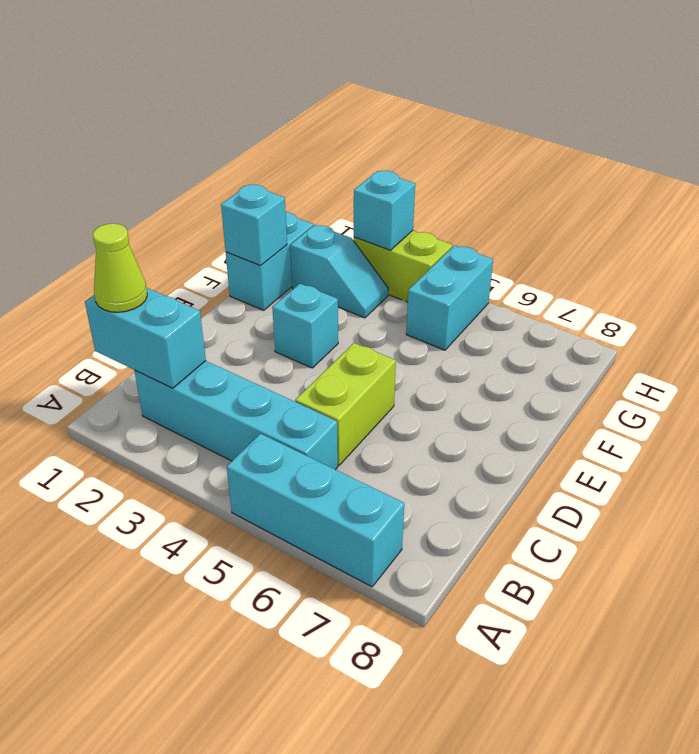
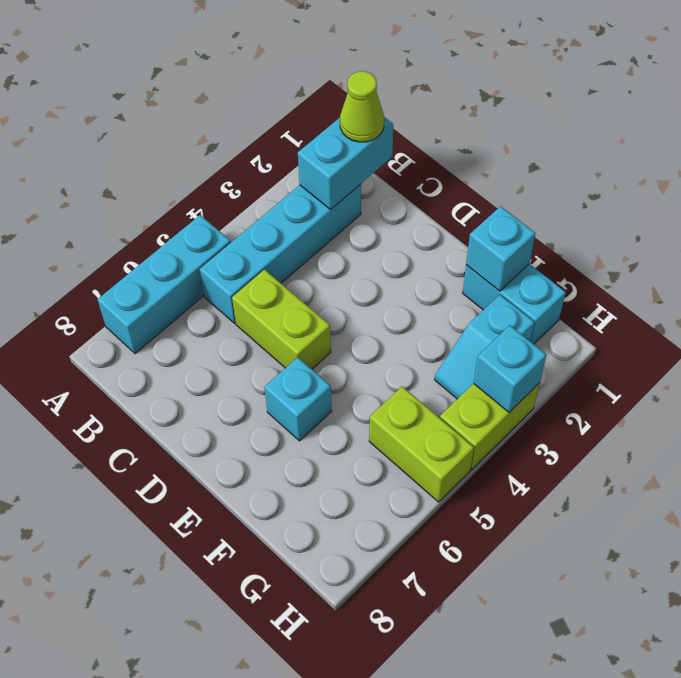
cyan 1x1 brick [272,284,338,368] -> cyan 1x1 brick moved to [264,357,332,441]
cyan 1x2 brick [406,245,493,350] -> lime 1x2 brick [369,387,474,502]

